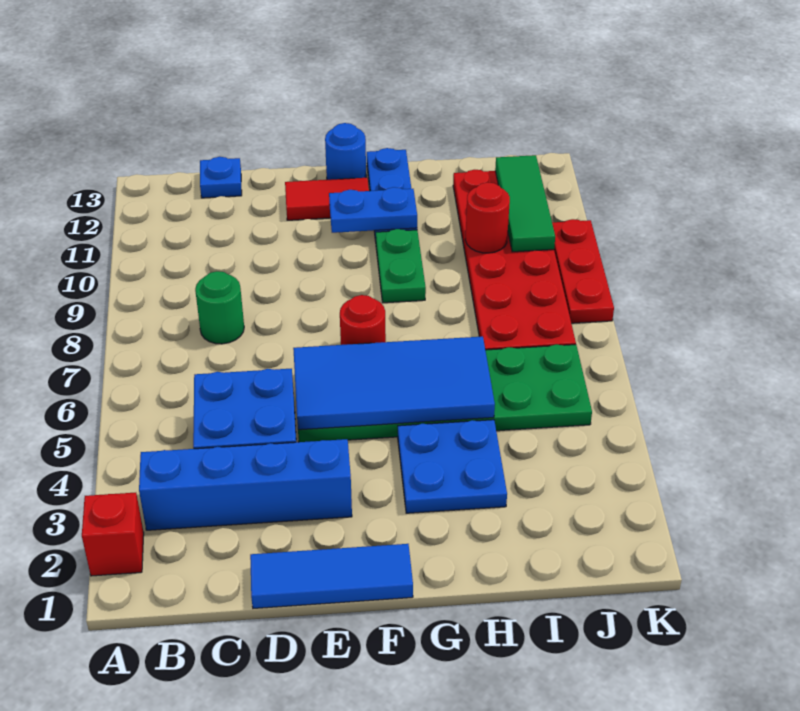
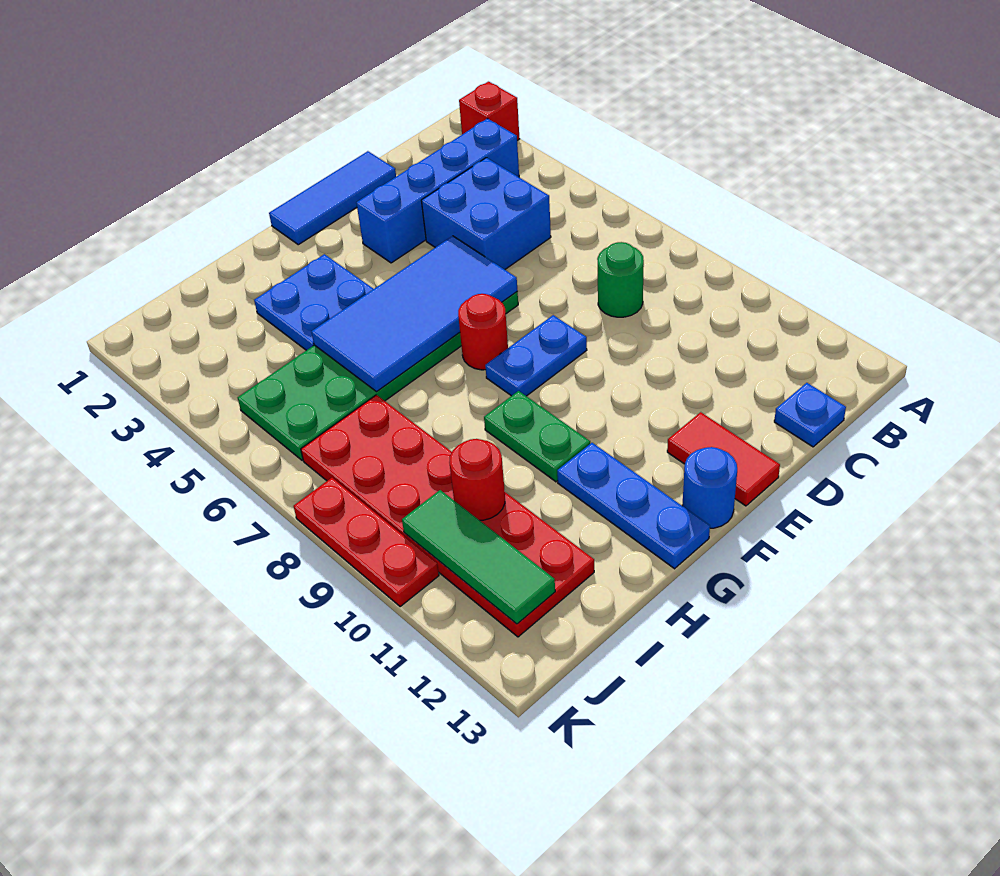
red 1x2 tile [285,178,369,220] -> red 1x2 tile turned to [667,412,780,506]
blue 1x2 plate [329,187,417,233] -> blue 1x2 plate moved to [485,315,587,396]

